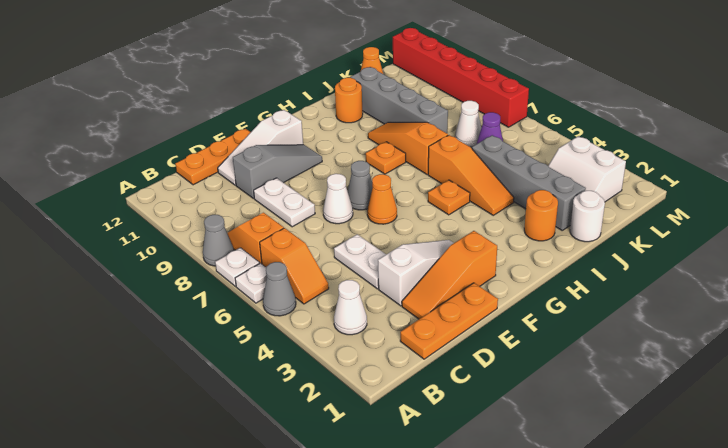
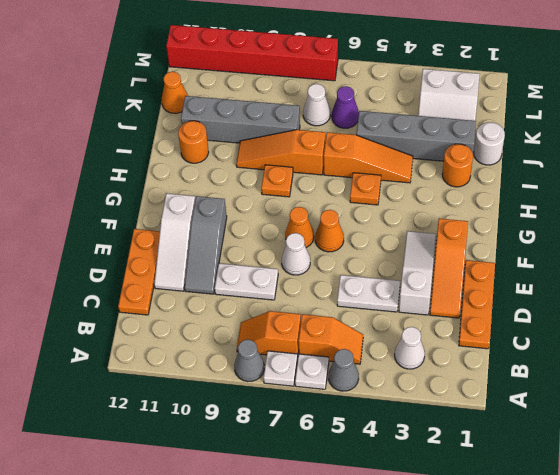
grey 1x3 slope [233,145,322,199] -> grey 1x3 slope turned to [185,196,227,294]
grey 1x1 cone [348,161,373,210] -> orange 1x1 cone [285,207,314,248]

